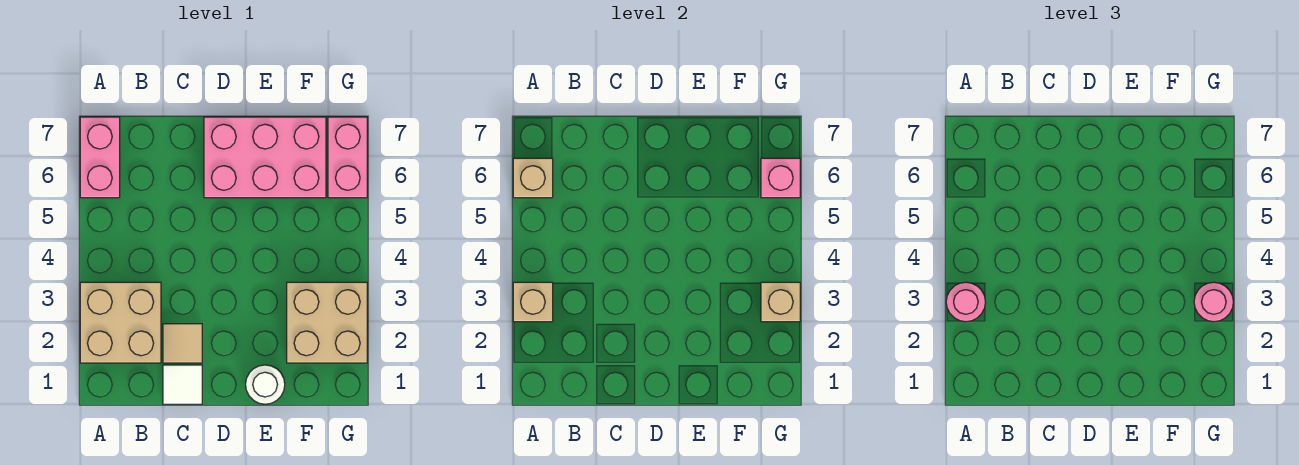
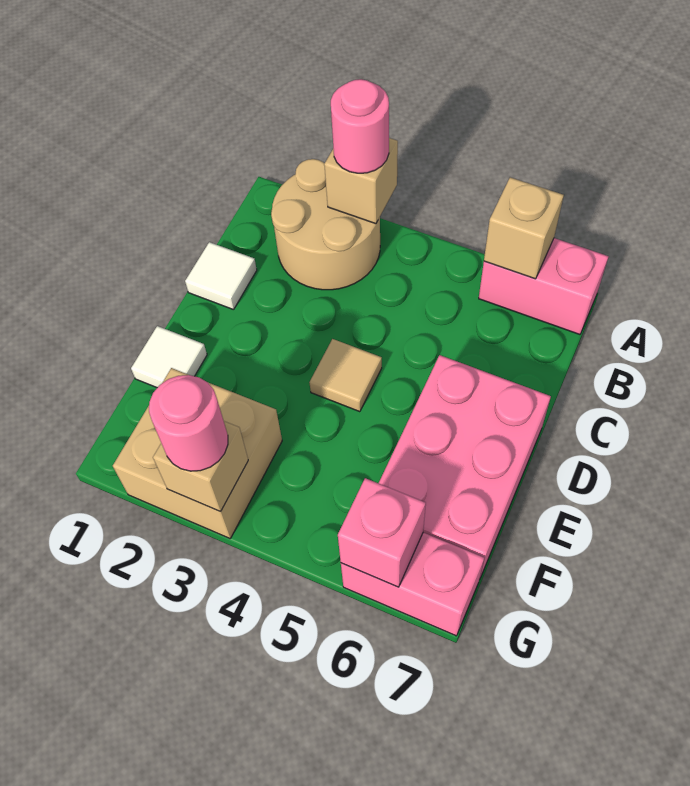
tan 2x2 brick [80,282,161,363] -> tan 2x2 round brick [271,159,380,290]
tan 1x1 tile [163,324,202,363] -> tan 1x1 tile moved to [309,339,382,412]
white 1x1 round brick [246,365,285,404] -> white 1x1 tile [131,326,207,388]

